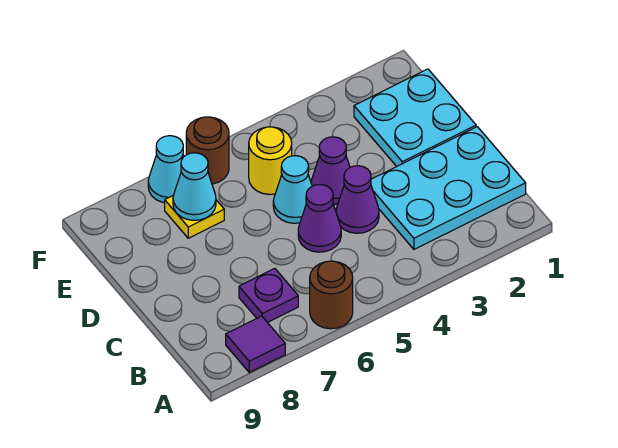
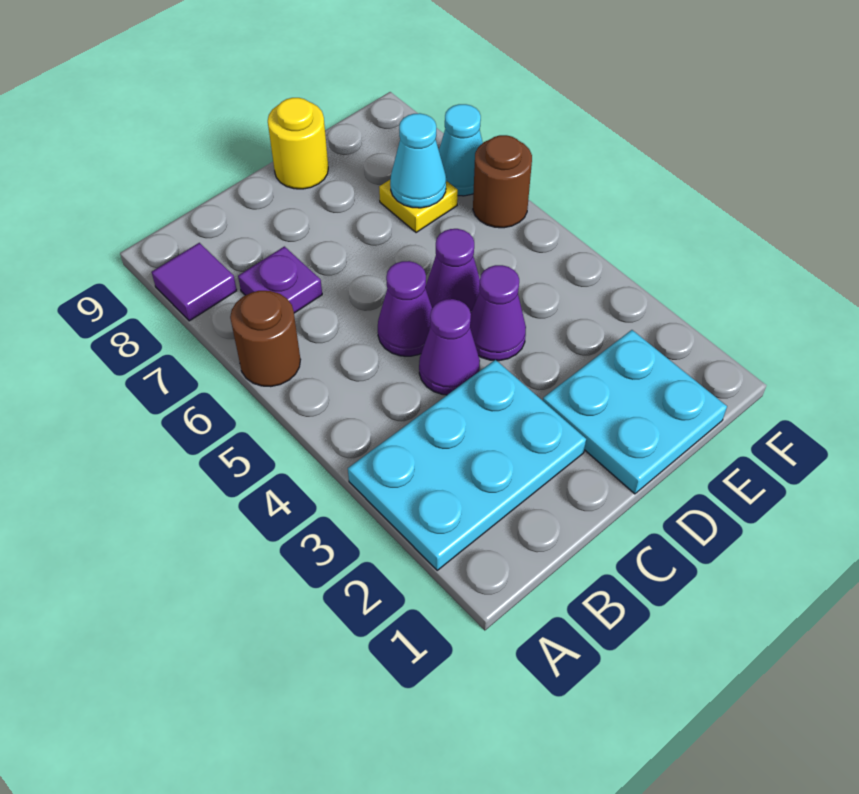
cyan 2x3 plate [371,127,526,249] -> cyan 2x3 plate turned to [348,360,586,570]
cyan 1x1 cone [273,156,312,223] -> purple 1x1 cone [425,229,480,313]
yellow 1x1 round brick [249,127,292,195] -> yellow 1x1 round brick moved to [268,98,328,189]

